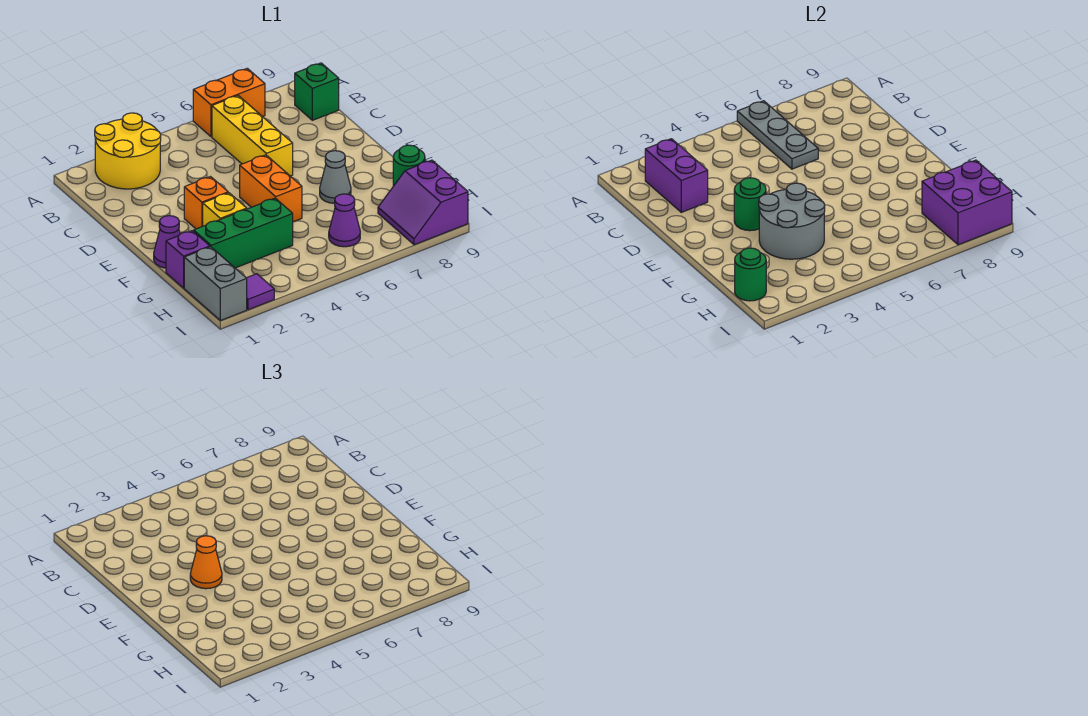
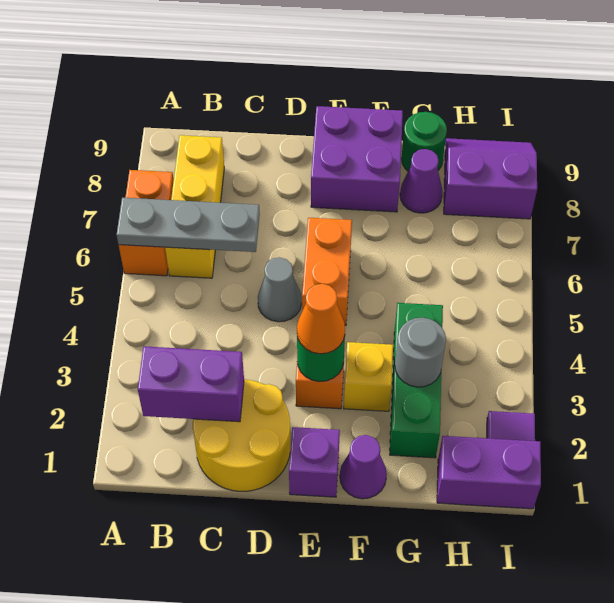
yellow 2x2 round brick [95,113,161,189] -> yellow 2x2 round brick moved to [193,380,290,491]
yellow 1x3 brick [212,96,293,176] -> yellow 1x3 brick turned to [165,135,224,278]
green 1x1 brick [295,63,339,120] -> none
orange 1x2 brick [240,155,302,222] -> orange 1x2 brick turned to [302,218,352,325]
grey 2x2 round brick [759,183,825,259] -> grey 1x1 round brick [395,318,446,387]
grey 1x1 cone [320,151,351,203] -> grey 1x1 cone moved to [258,257,301,322]
purple 1x1 brick [166,231,210,288] -> purple 1x1 brick moved to [289,427,340,497]
grey 1x2 brick [184,247,247,321] -> purple 1x2 brick [437,436,541,509]
green 1x1 round brick [735,248,766,301] -> none
purple 1x1 cone [329,194,360,247] -> purple 1x1 cone moved to [400,149,443,213]
purple 2x2 slope [378,160,468,245] -> purple 2x2 slope turned to [444,138,537,219]
purple 2x2 brick [922,160,1012,245] -> purple 2x2 brick moved to [311,106,403,212]

